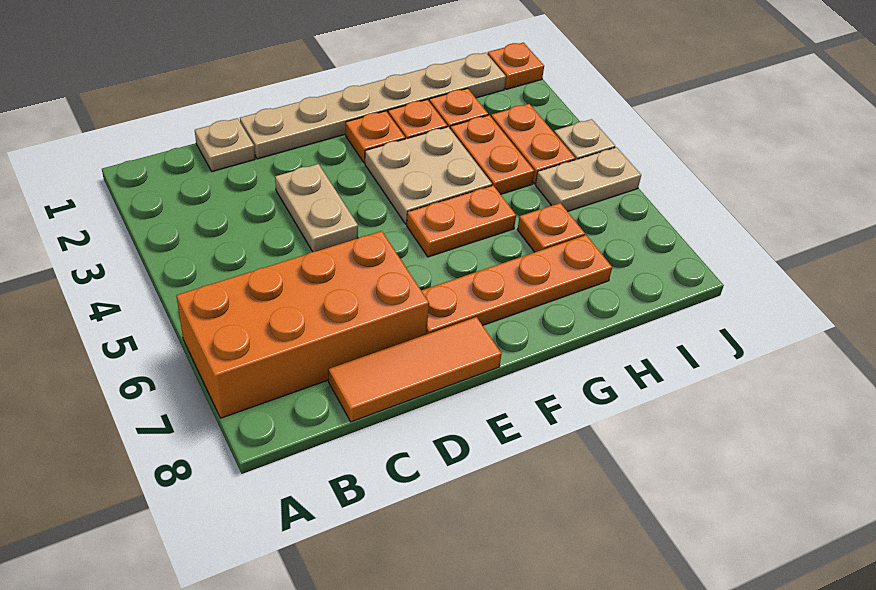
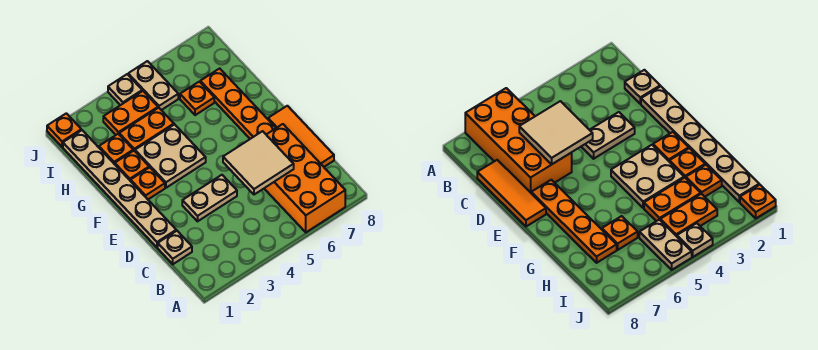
none -> tan 2x2 tile [223,131,294,195]
orange 1x2 plate [407,186,516,257] -> none

